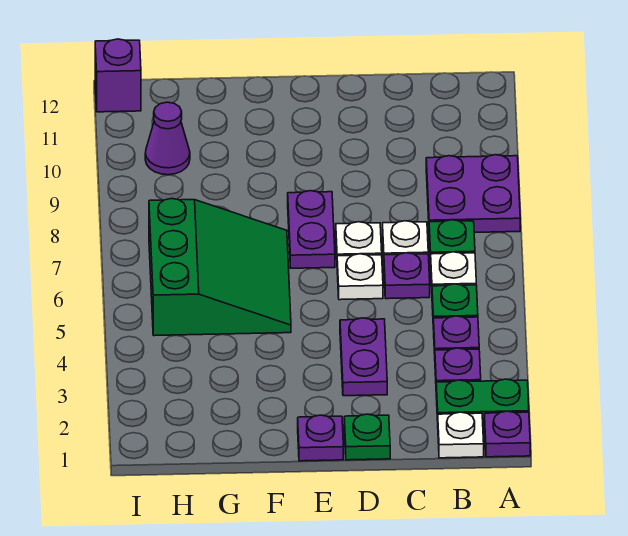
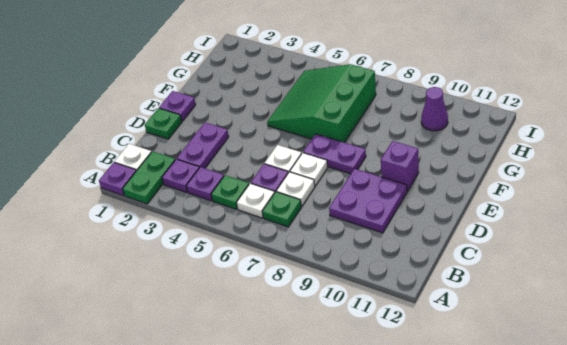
purple 2x2 plate [426,155,520,232] -> purple 2x2 plate moved to [329,169,407,233]
purple 1x2 plate [340,318,387,396] -> purple 1x2 plate turned to [177,123,229,168]
green 3x3 slope [149,199,291,336] -> green 3x3 slope turned to [267,64,376,143]
purple 1x1 brick [95,39,141,112] -> purple 1x1 brick moved to [381,141,419,191]

